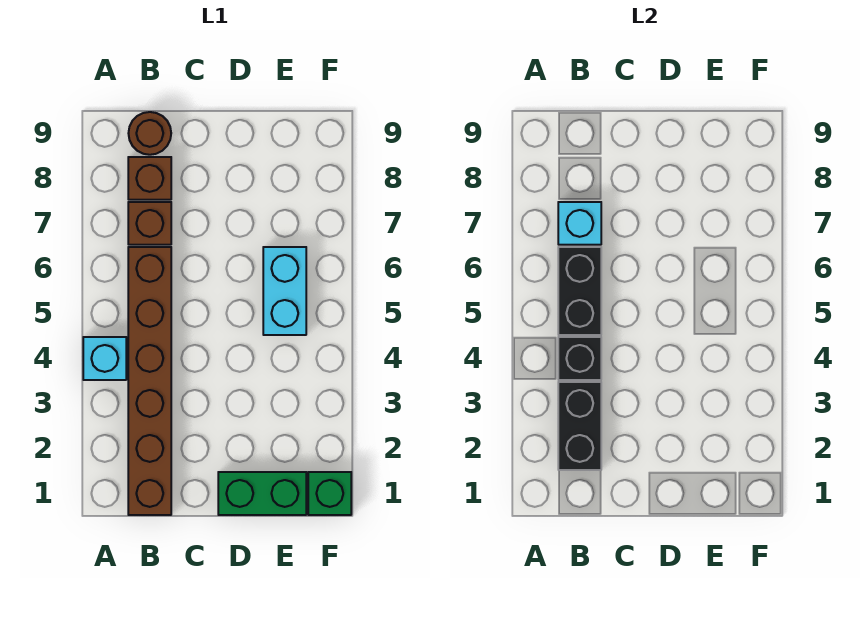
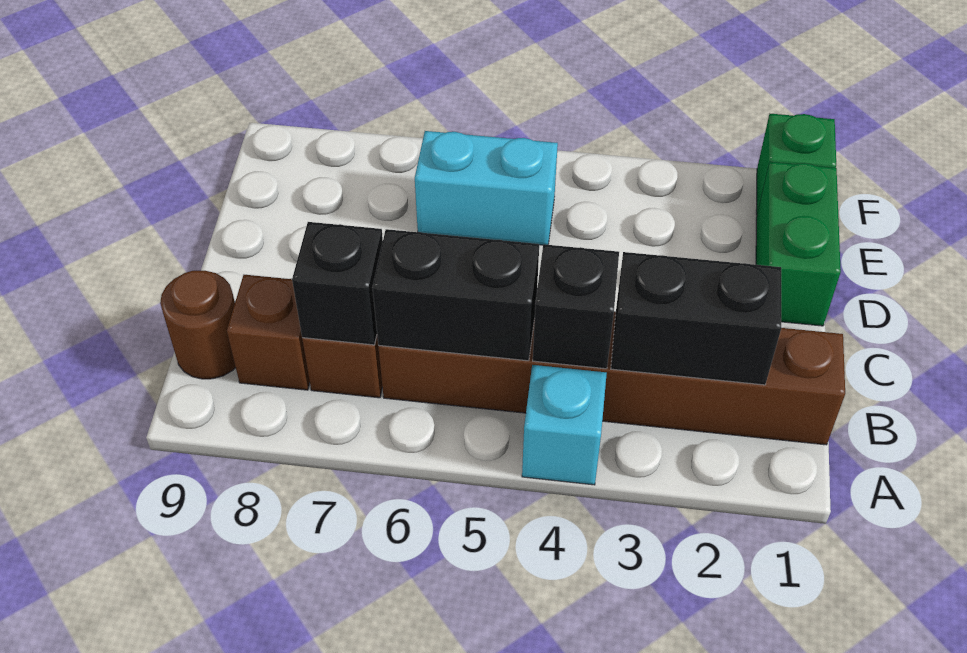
cyan 1x1 brick [558,202,601,245] -> black 1x1 brick [292,222,383,345]

